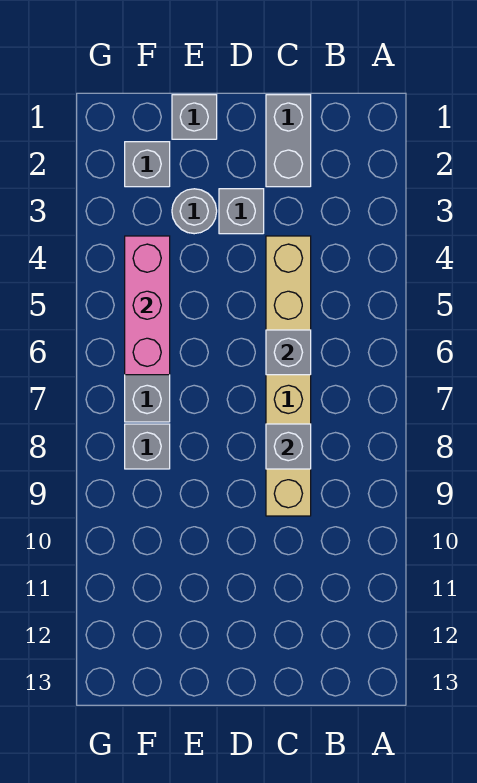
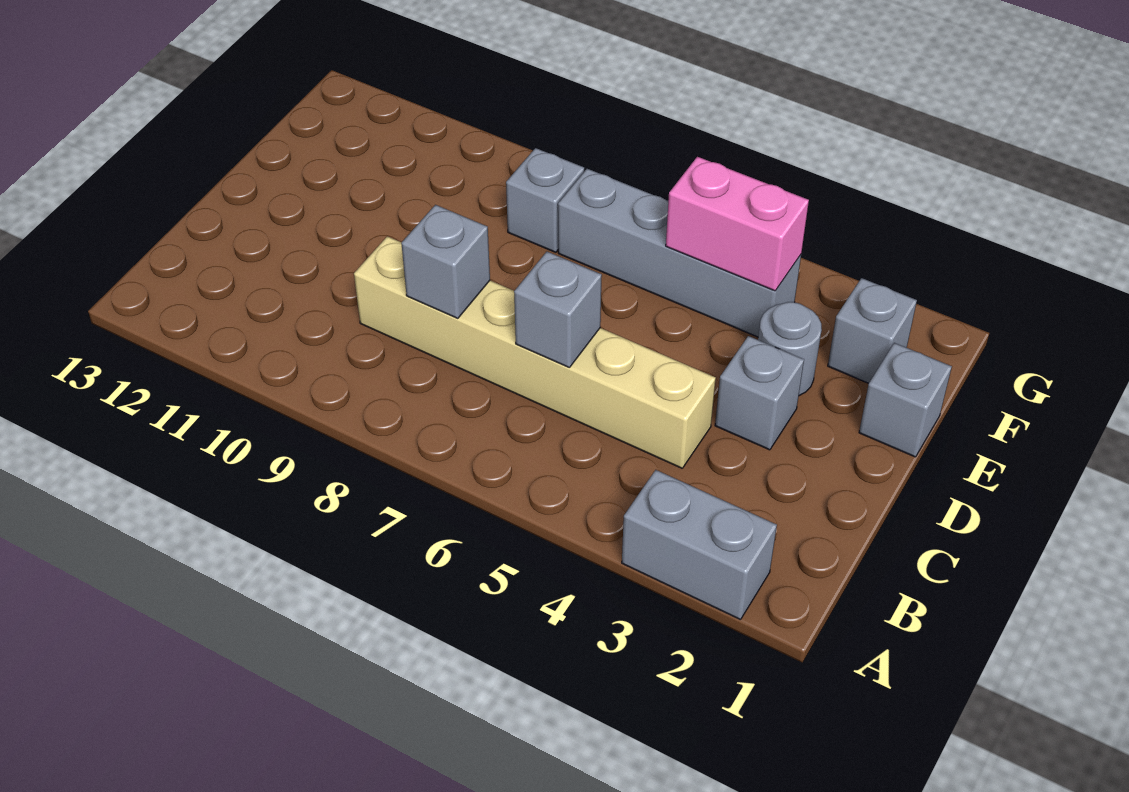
grey 1x2 brick [266,95,311,187] -> grey 1x2 brick moved to [622,470,777,620]
pink 1x3 brick [125,236,170,375] -> pink 1x2 brick [666,157,809,291]

